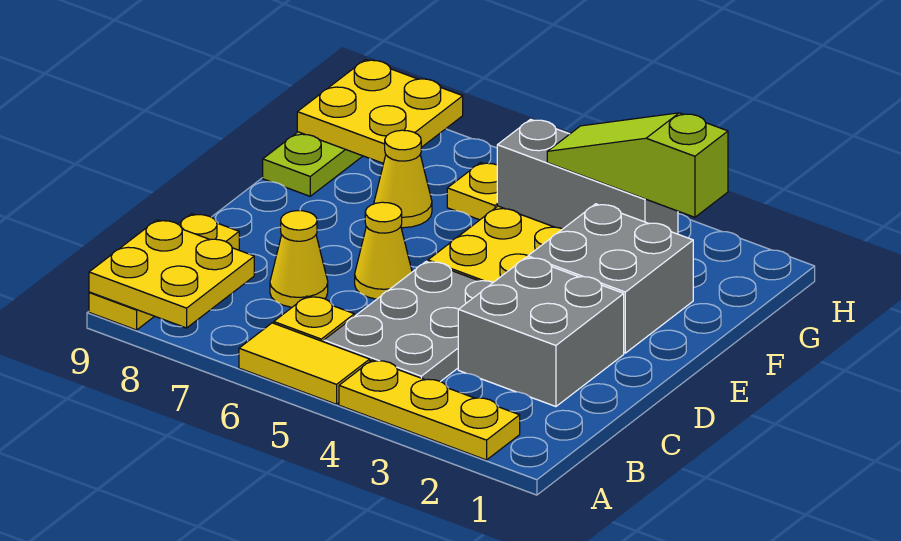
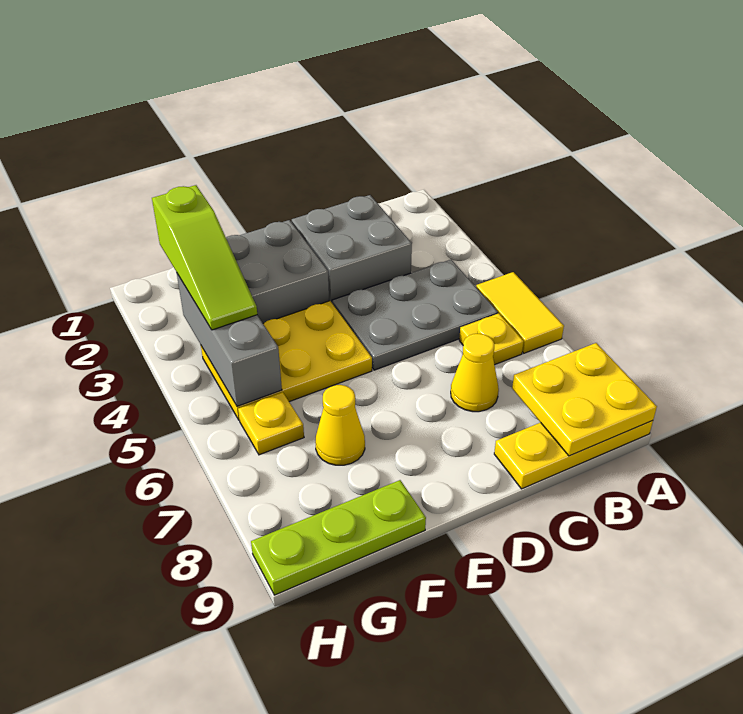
yellow 1x3 plate [339,360,520,460] -> none
yellow 1x1 cone [355,202,412,299] -> none
yellow 2x2 plate [297,60,463,163] -> none

